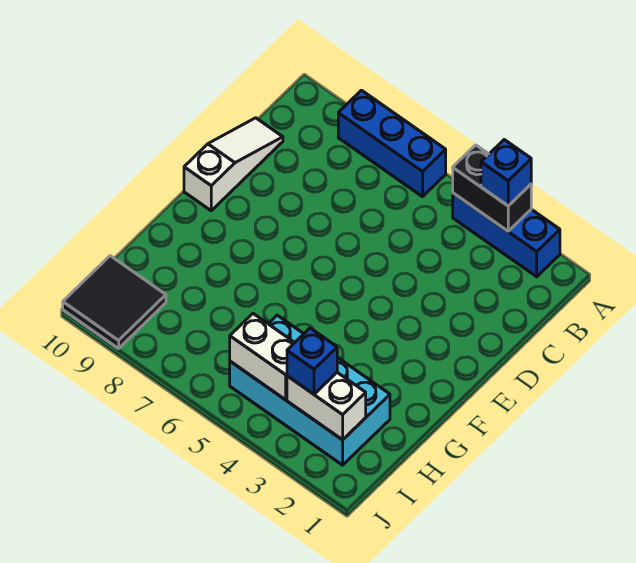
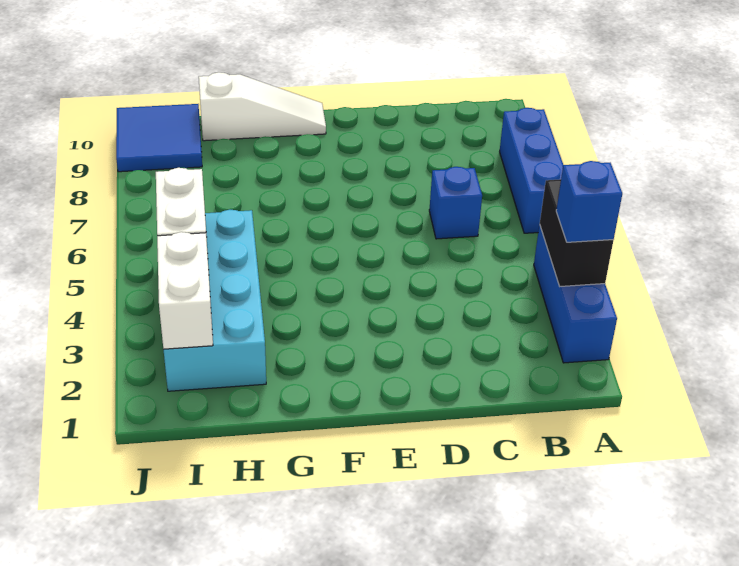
white 1x3 slope [184,118,283,211] -> white 1x3 slope moved to [199,72,326,141]
blue 1x1 brick [287,328,337,394] -> blue 1x1 brick moved to [429,167,482,239]
black 2x2 tile [63,256,166,349] -> blue 2x2 tile [116,104,202,172]

